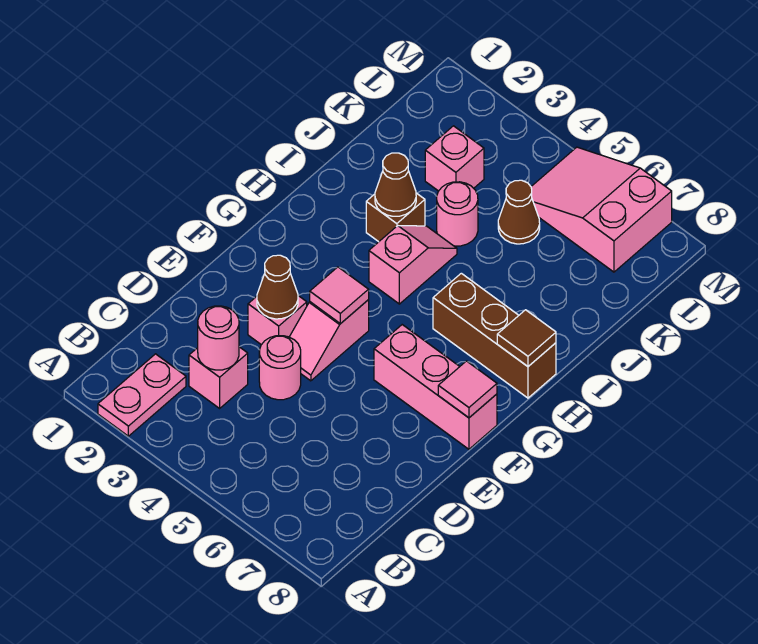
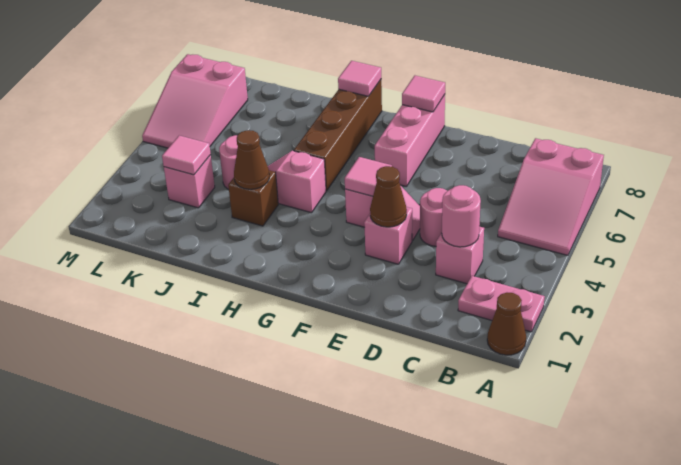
none -> pink 2x3 slope [498,138,604,255]
brown 1x3 brick [433,273,556,398] -> brown 1x4 brick [294,80,382,191]
brown 1x1 tile [497,310,556,366] -> pink 1x1 tile [338,61,381,96]
none -> pink 1x1 tile [162,135,211,175]
brown 1x1 cone [498,180,540,244] -> brown 1x1 cone moved to [487,293,526,355]

